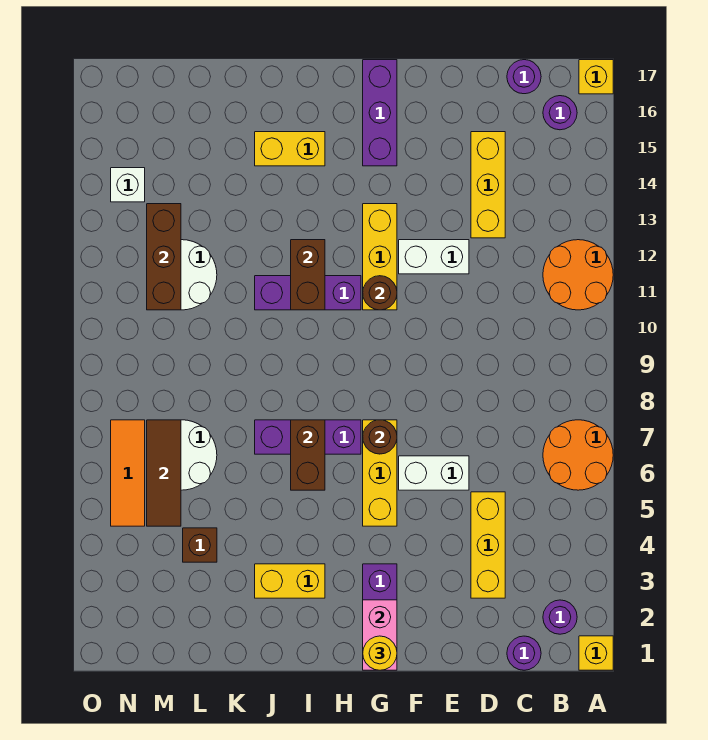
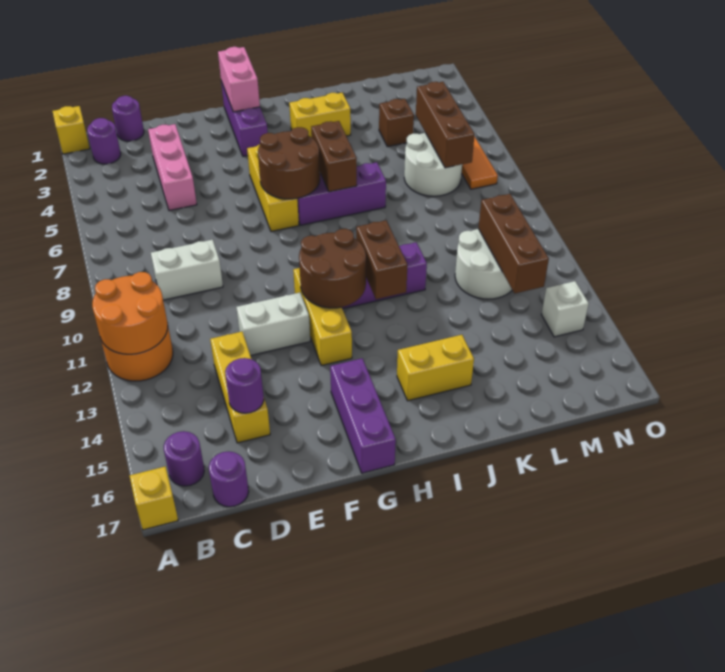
orange 2x2 round brick [543,420,613,490] -> orange 2x2 round brick moved to [92,272,168,354]
yellow 1x3 brick [471,492,505,598] -> pink 1x3 brick [148,124,197,211]
none -> purple 1x1 round brick [225,358,264,413]
white 1x2 brick [399,456,469,490] -> white 1x2 brick moved to [151,240,223,300]
yellow 1x1 round brick [363,636,397,670] -> none
brown 1x1 round brick [363,420,397,454] -> brown 2x2 round brick [258,127,320,199]
brown 1x1 round brick [363,276,397,310] -> brown 2x2 round brick [299,229,366,308]
brown 1x3 tile [147,420,181,526] -> brown 1x3 brick [416,82,475,168]

